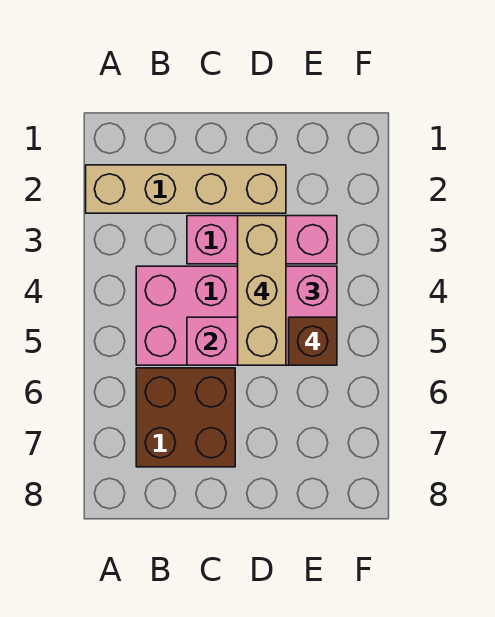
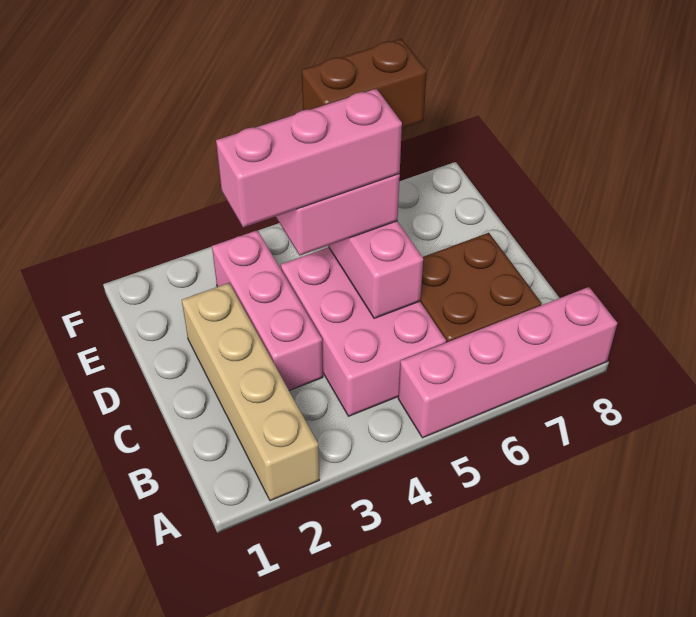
none -> pink 1x4 brick [398,287,617,438]
tan 1x3 brick [238,216,286,365] -> pink 1x3 brick [216,89,402,227]
brown 1x1 brick [289,317,337,365] -> brown 1x2 brick [302,39,427,128]

